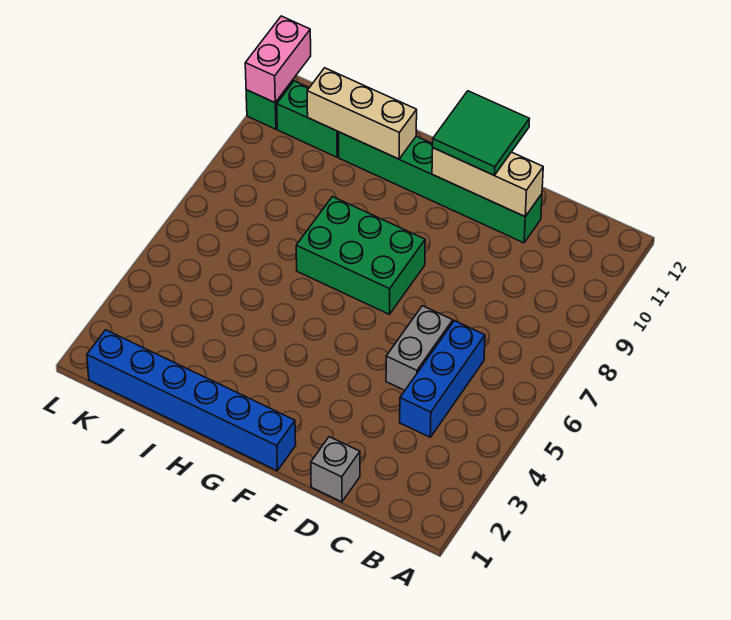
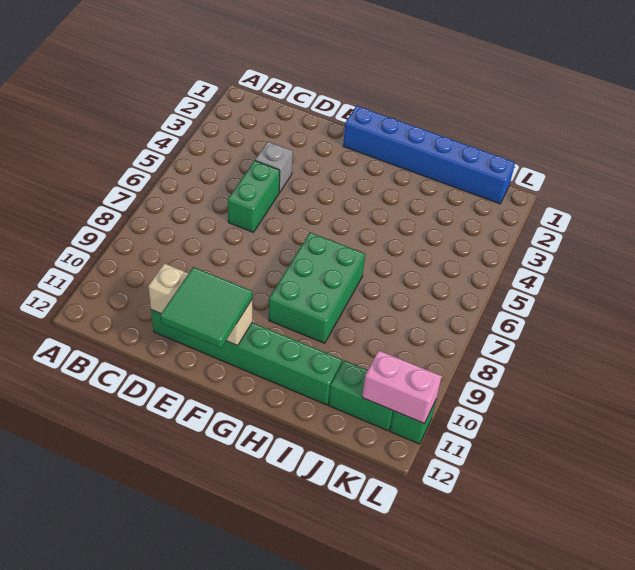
blue 1x3 brick [400,321,485,437] -> none
grey 1x1 brick [311,437,360,502] -> grey 1x1 brick moved to [255,142,293,192]
grey 1x2 brick [386,306,453,390] -> green 1x2 brick [228,161,280,232]
green 2x3 brick [296,197,425,314] -> green 2x3 brick turned to [269,233,365,343]
tan 1x3 brick [307,68,417,159] -> none
pink 1x2 brick [245,16,311,103] -> pink 1x2 brick turned to [362,351,442,423]

